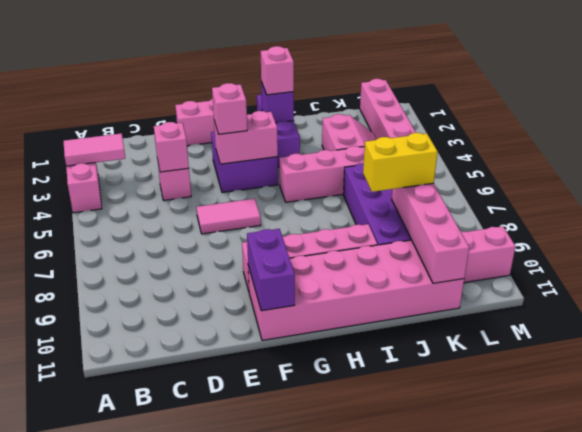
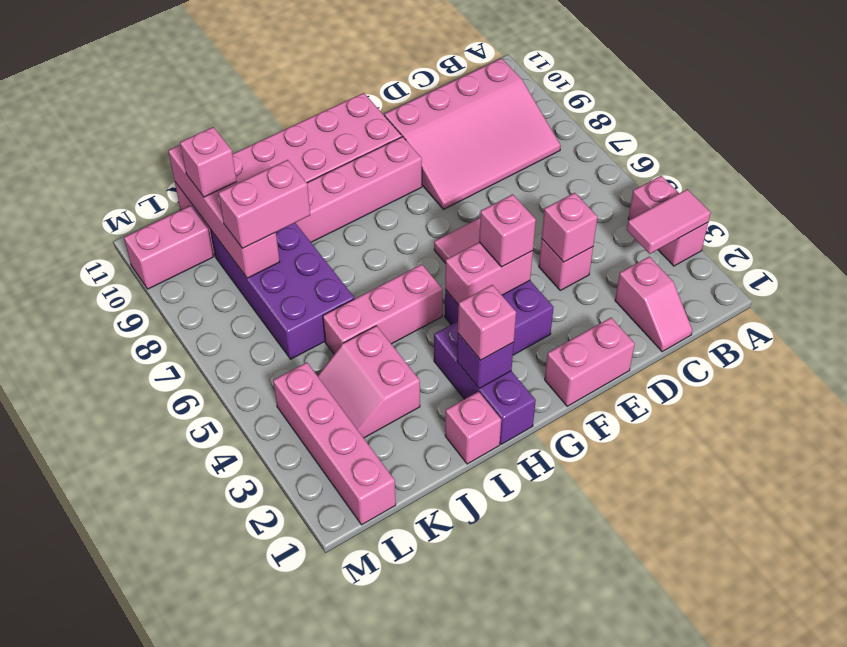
none -> pink 3x4 slope [384,58,561,209]
none -> pink 1x2 slope [615,257,692,352]
purple 1x2 brick [247,229,295,311] -> none
none -> pink 1x1 brick [445,392,501,464]
yellow 1x2 brick [363,133,438,192] -> pink 1x2 brick [219,160,310,249]
none -> pink 1x1 brick [180,127,237,197]

